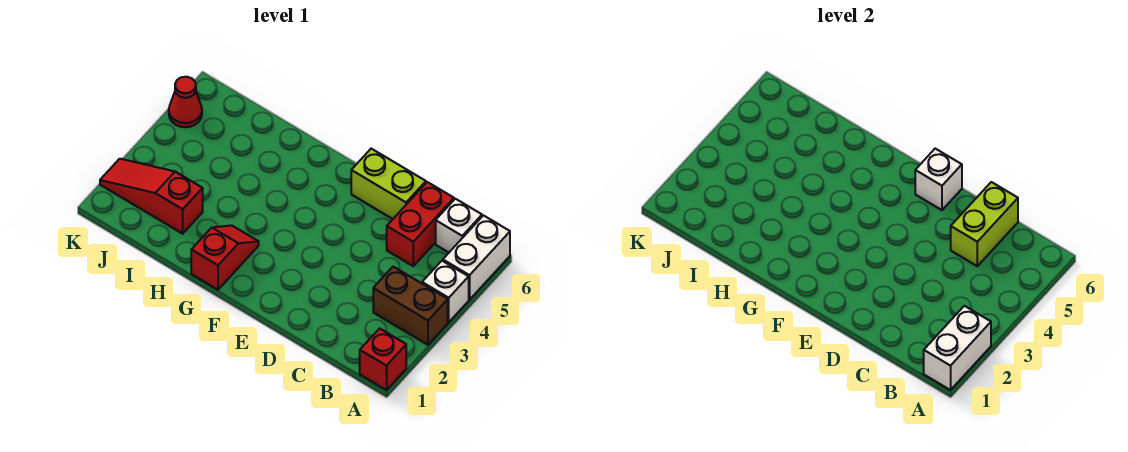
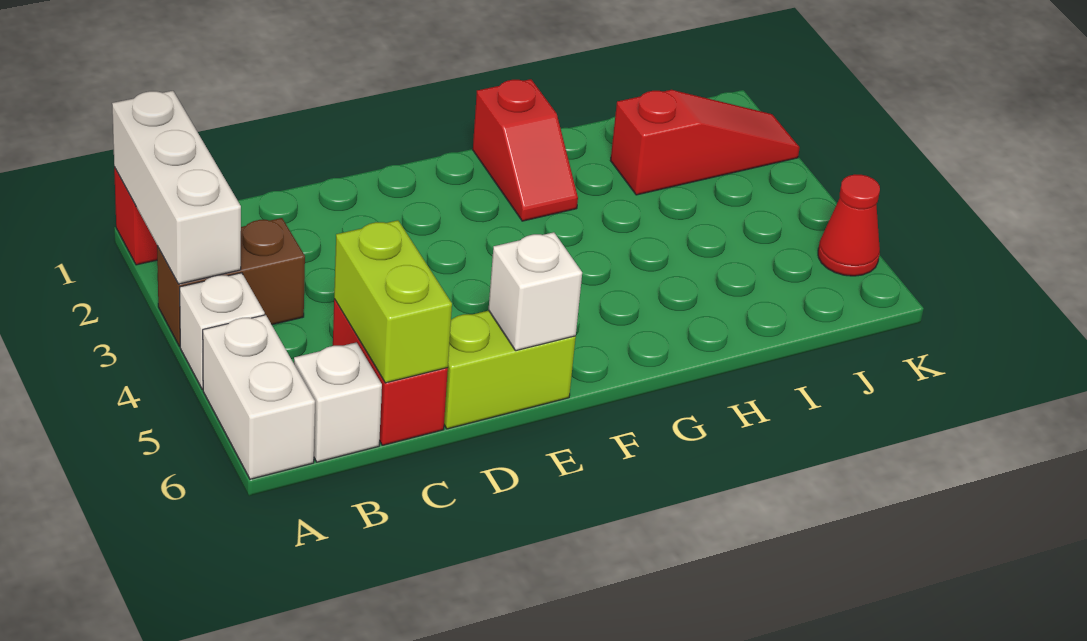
white 1x2 brick [924,306,991,390] -> white 1x3 brick [112,91,241,284]

